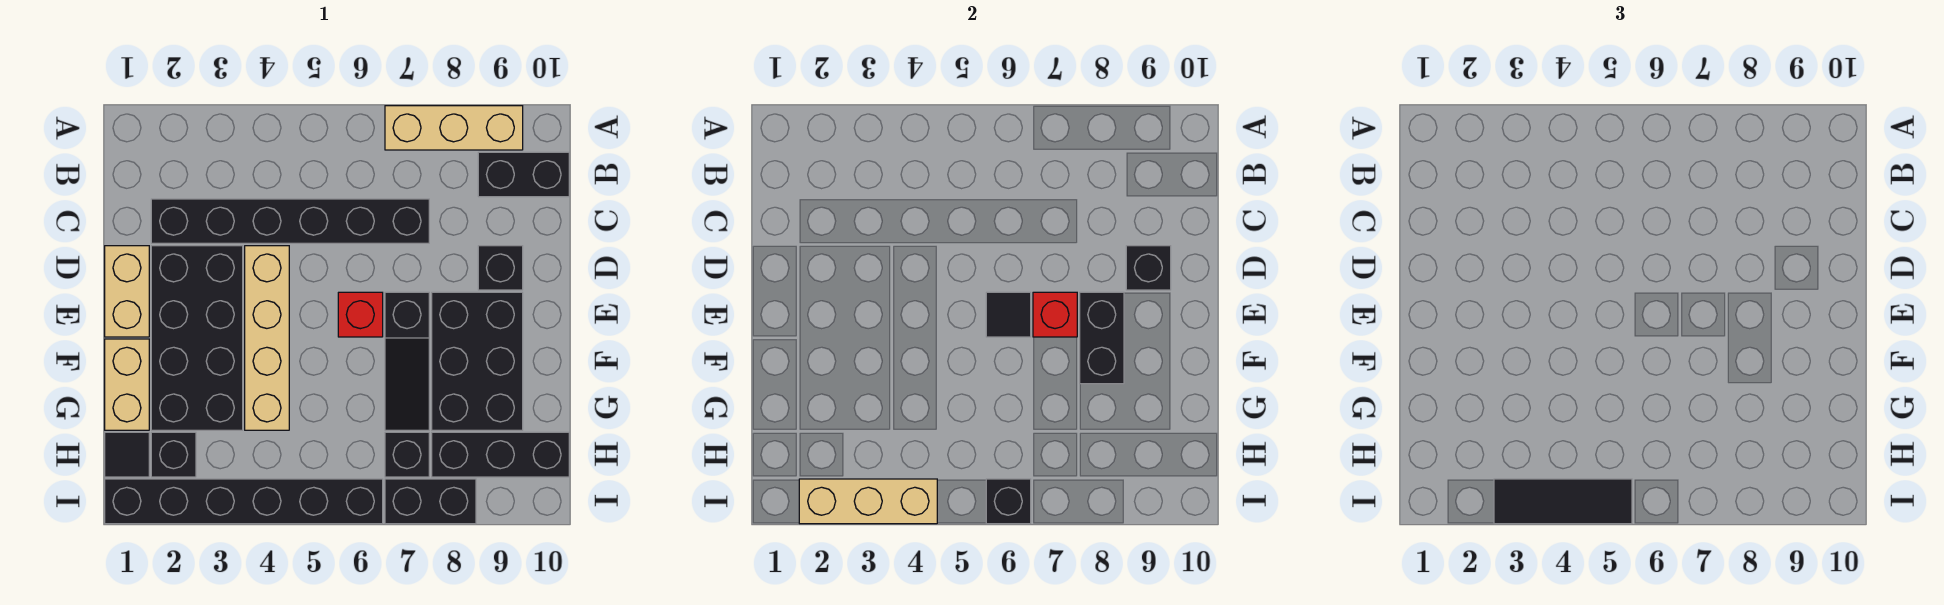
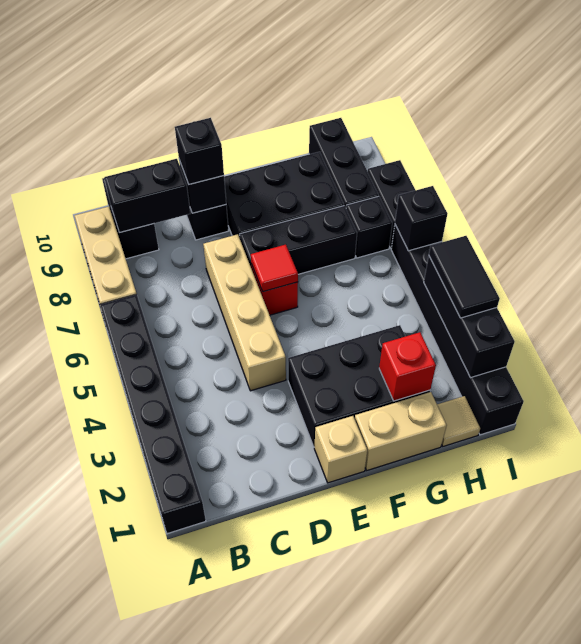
black 1x6 brick [151,199,429,243] -> black 1x6 brick moved to [101,295,206,534]
tan 1x2 brick [105,246,149,337] -> tan 1x1 brick [314,416,367,483]
black 2x4 brick [151,246,243,430] -> black 2x3 brick [288,325,430,447]
tan 1x4 brick [245,246,289,430] -> tan 1x4 brick turned to [203,234,286,391]
black 1x1 tile [986,292,1031,337] -> red 1x1 tile [251,245,298,292]
black 1x3 slope [385,292,429,430] -> black 1x3 brick [240,206,357,274]
red 1x1 brick [1033,292,1077,337] -> red 1x1 brick moved to [379,332,436,401]
black 1x2 brick [1080,292,1124,384] -> black 1x2 brick moved to [104,159,190,233]
black 1x1 tile [105,432,149,477] -> tan 1x1 tile [437,396,480,446]
black 1x1 brick [151,432,196,477] -> black 1x1 brick moved to [175,118,224,184]
tan 1x3 brick [799,479,937,524] -> black 1x3 brick [424,256,515,378]
black 1x3 tile [1494,479,1632,524] -> black 1x2 tile [429,236,500,318]

